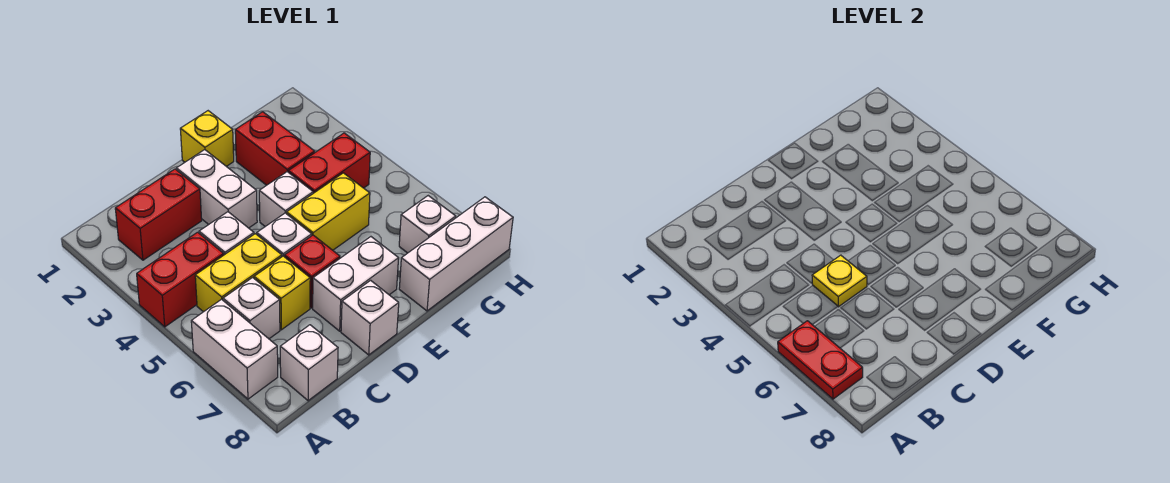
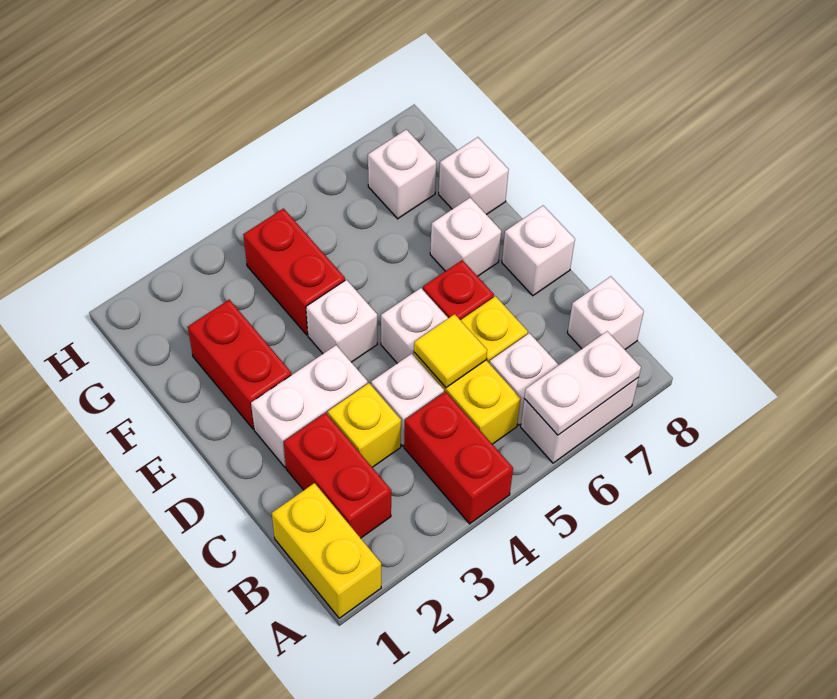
red 1x2 plate [778,321,863,399] -> white 1x2 plate [524,331,641,435]
yellow 1x1 plate [812,255,867,307] -> yellow 1x1 tile [414,314,487,388]
white 1x2 brick [313,237,399,331] -> white 1x1 brick [430,198,501,276]
yellow 1x1 brick [180,111,234,166] -> yellow 1x1 brick moved to [328,383,401,467]
yellow 1x2 brick [287,173,370,250] -> yellow 1x2 brick moved to [272,483,381,618]
red 1x2 brick [235,112,315,185] -> red 1x2 brick turned to [188,300,291,429]
white 1x3 brick [399,197,513,311] -> white 1x1 brick [439,137,509,215]

